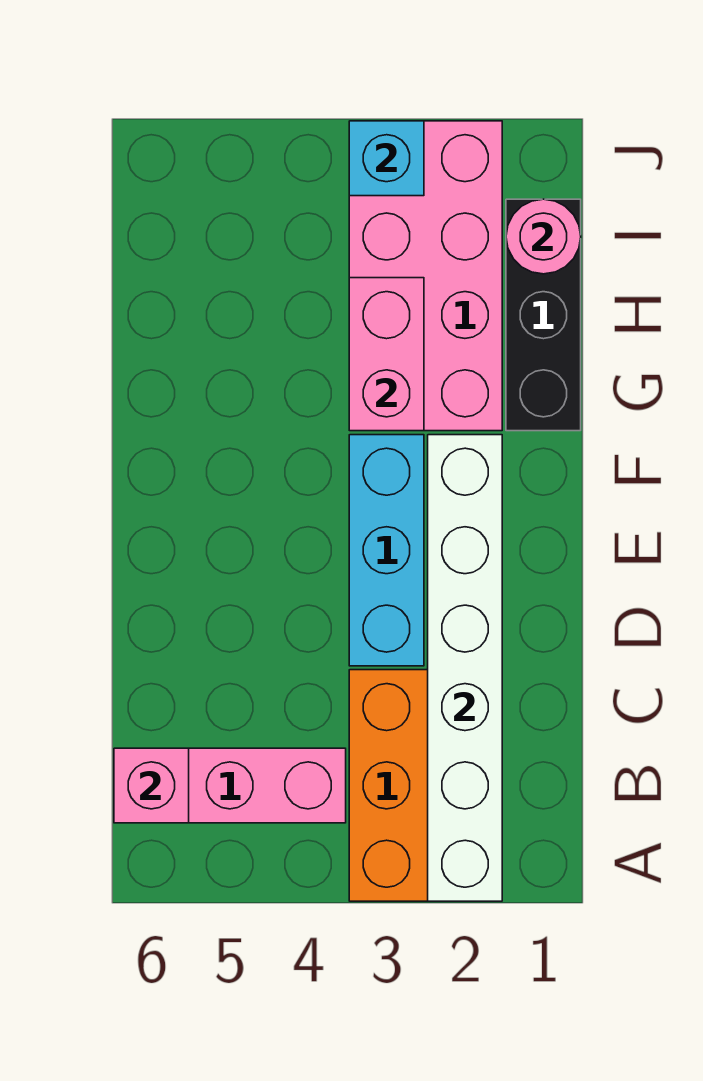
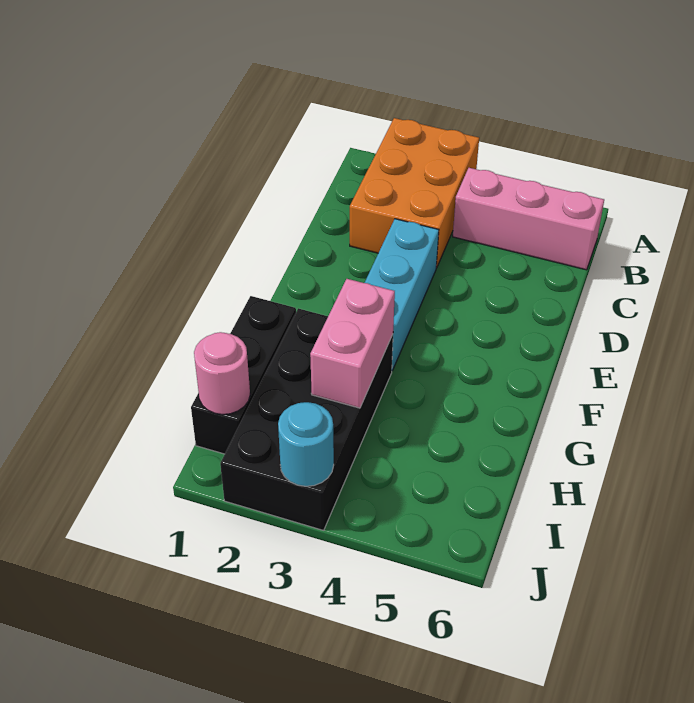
white 1x6 brick [428,435,502,901] -> none
pink 1x1 brick [114,748,189,823] -> none
pink 2x4 brick [349,121,502,431] -> black 2x4 brick [220,308,393,530]
cyan 1x1 brick [349,121,424,196] -> cyan 1x1 round brick [278,402,334,486]

